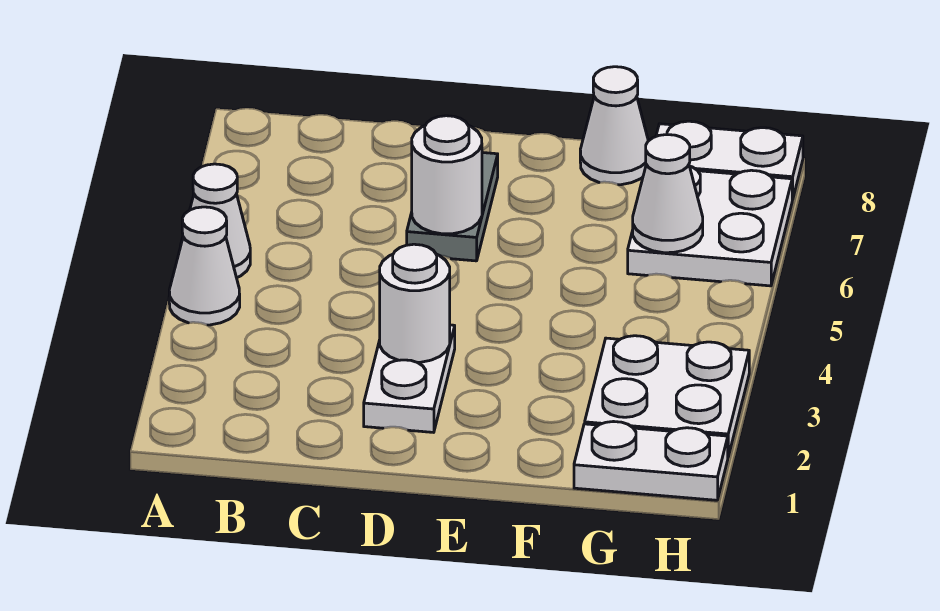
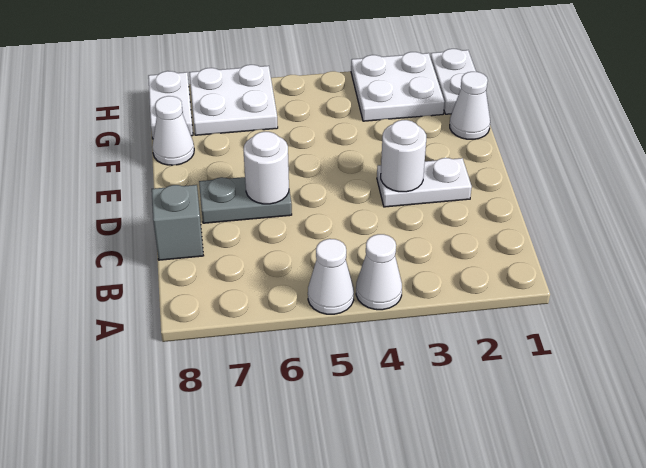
none -> grey 1x1 brick [152,185,203,260]
white 1x1 cone [633,135,703,253] -> white 1x1 cone moved to [450,72,490,139]

